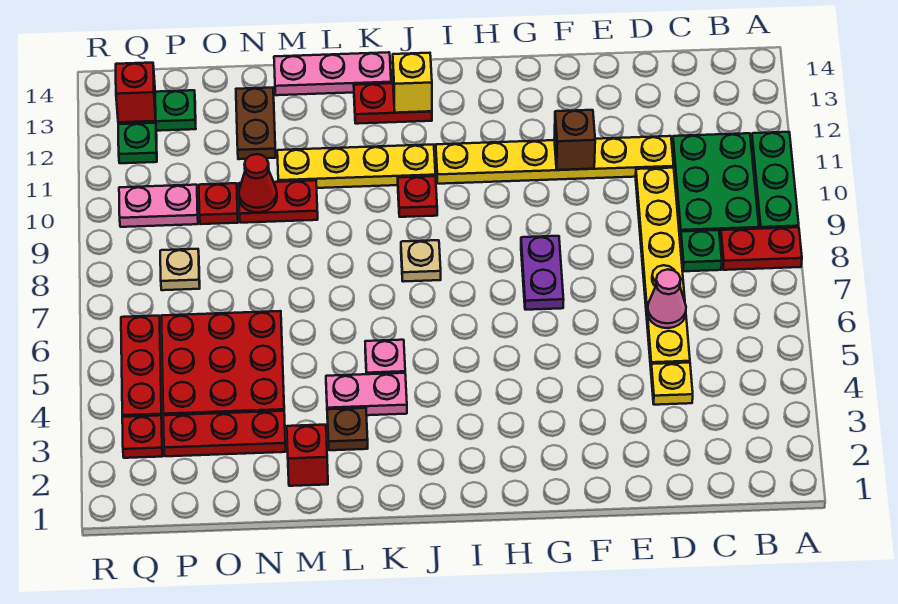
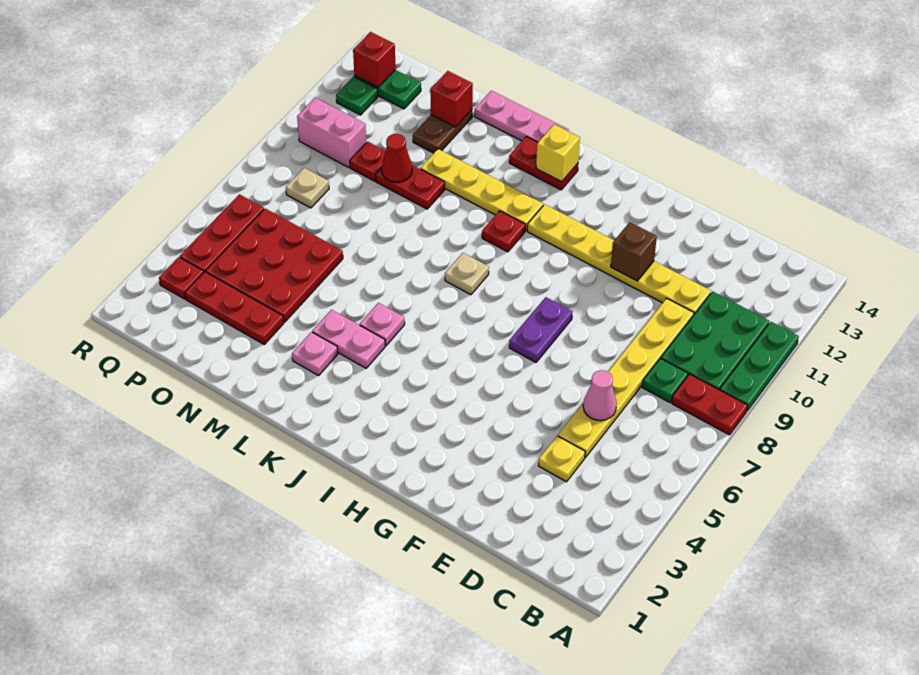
brown 1x1 plate [327,408,368,450] -> pink 1x1 plate [292,332,338,376]
red 1x1 brick [287,425,328,486] -> red 1x1 brick moved to [430,71,473,127]
pink 1x2 plate [119,185,198,227] -> pink 1x2 brick [297,98,366,168]

